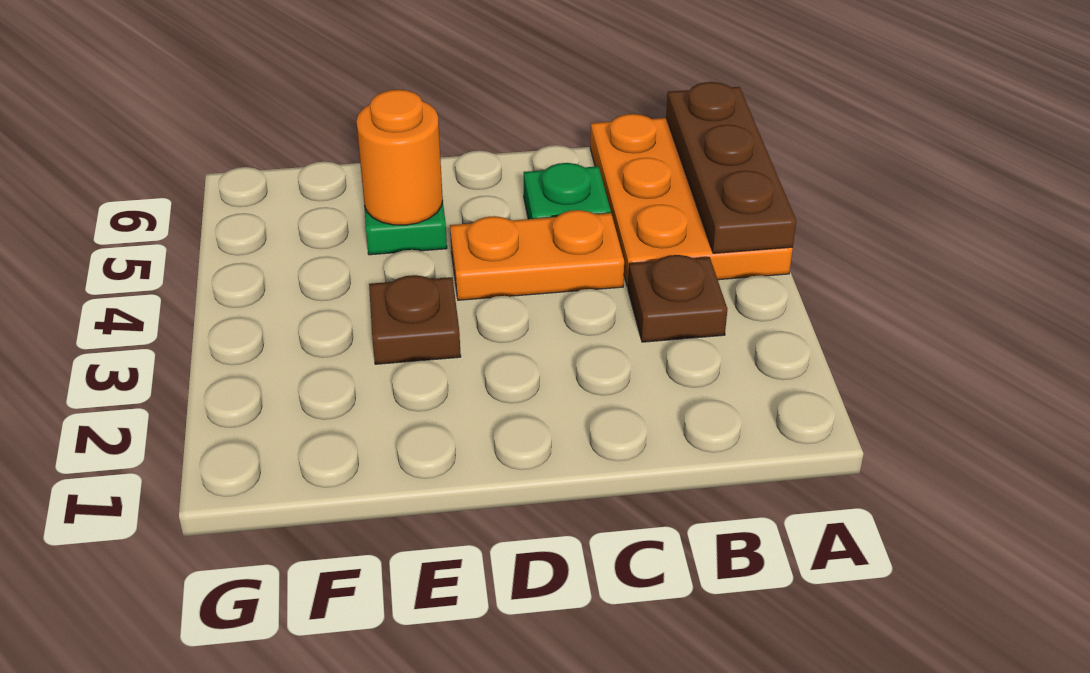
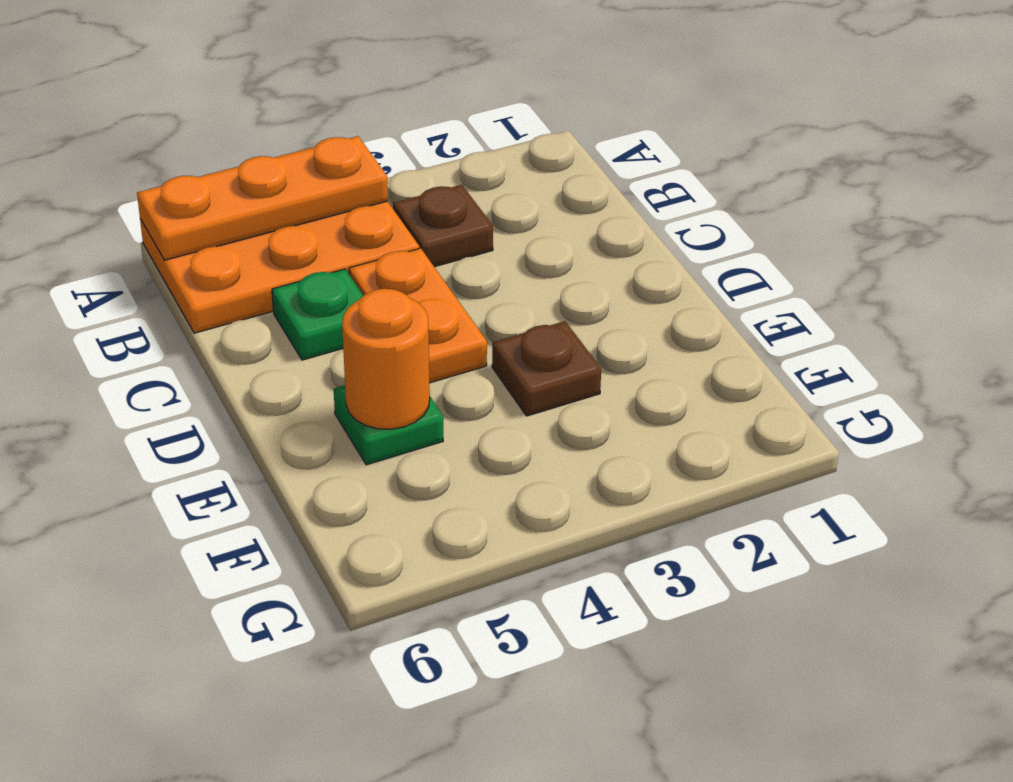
brown 1x3 plate [666,82,796,253] -> orange 1x3 plate [137,136,388,260]

